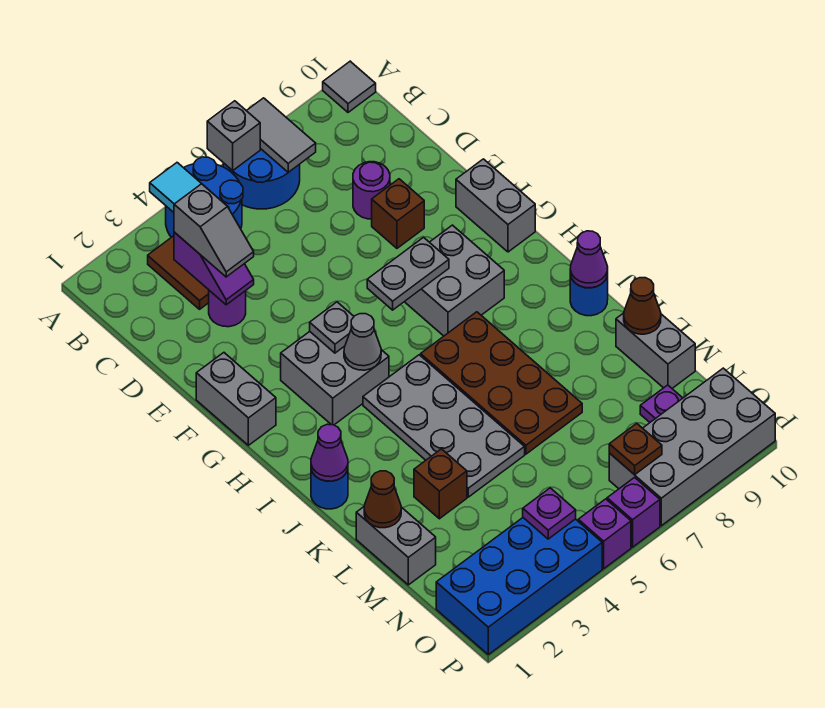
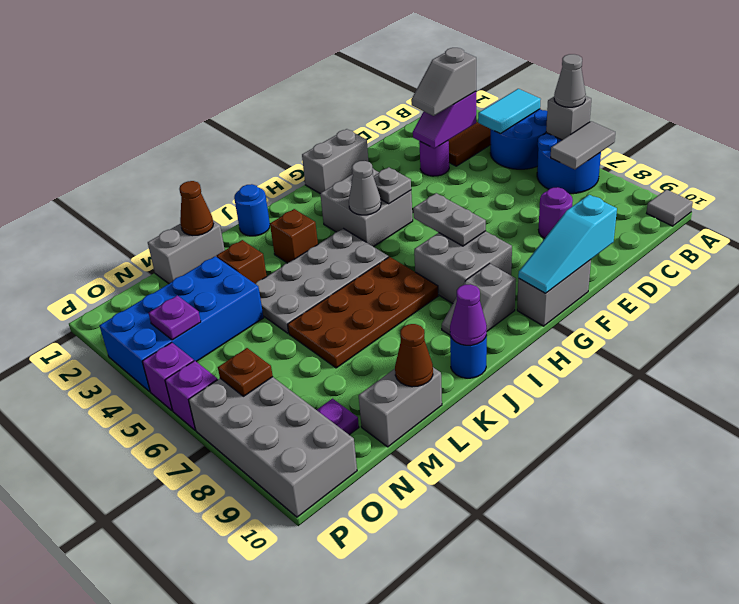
none -> grey 1x1 cone [554,54,586,107]
brown 1x1 brick [372,179,424,248] -> brown 1x1 brick moved to [270,209,318,263]
none -> cyan 1x3 slope [518,195,617,293]
none -> grey 1x2 slope [442,263,516,335]
purple 1x1 cone [311,424,348,481] -> none
blue 2x4 brick [436,518,602,655] -> blue 2x4 brick turned to [100,256,264,391]

